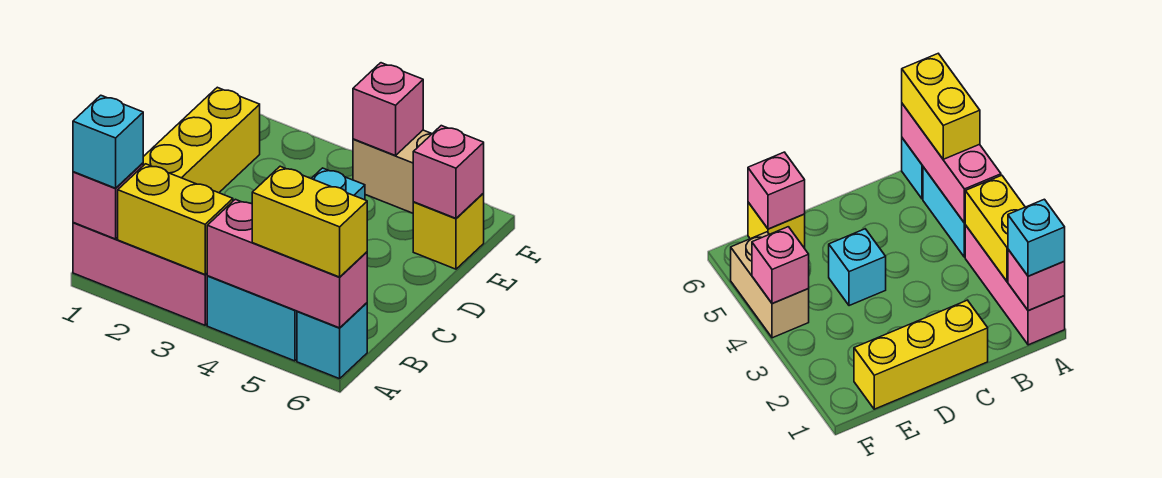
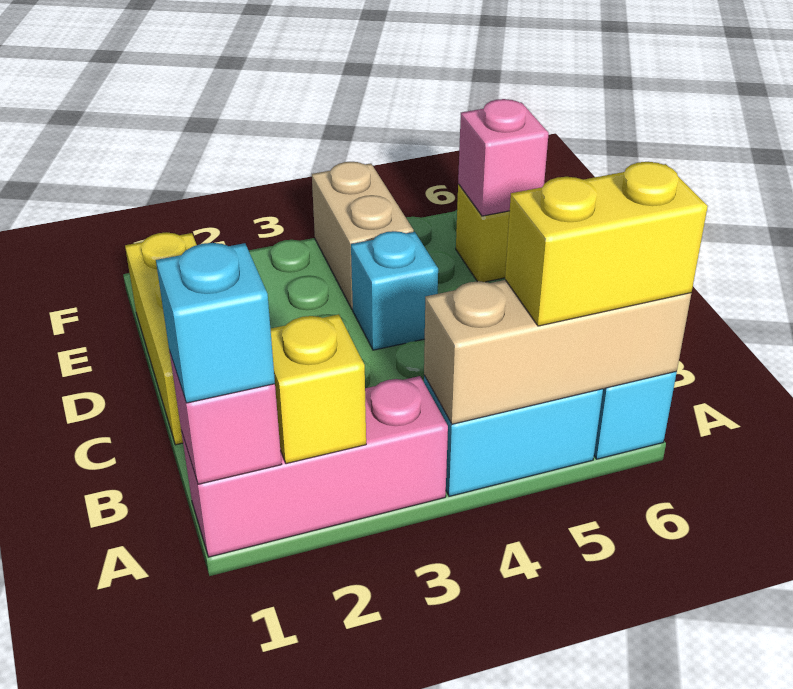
yellow 1x2 brick [118,164,233,275] -> yellow 1x1 brick [271,314,366,464]
pink 1x3 brick [207,199,367,328] -> tan 1x3 brick [424,280,691,424]
tan 1x2 brick [353,130,432,213] -> tan 1x2 brick turned to [312,162,414,309]
pink 1x1 brick [353,63,423,156] -> none

